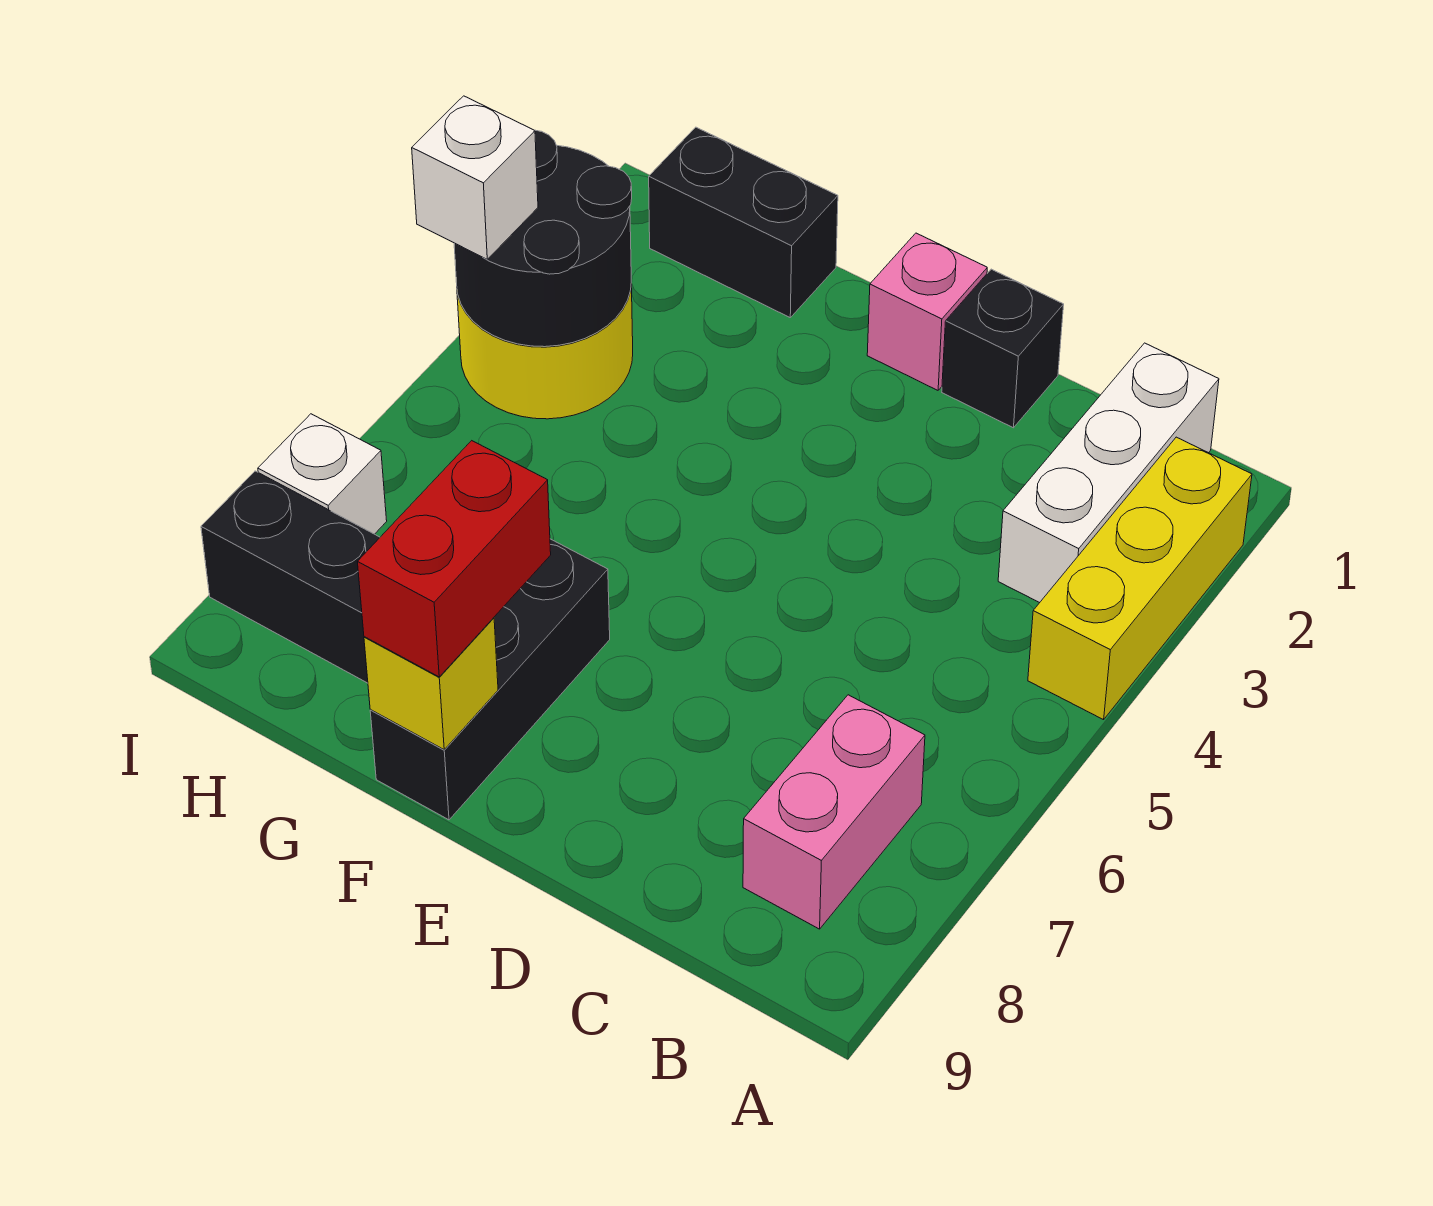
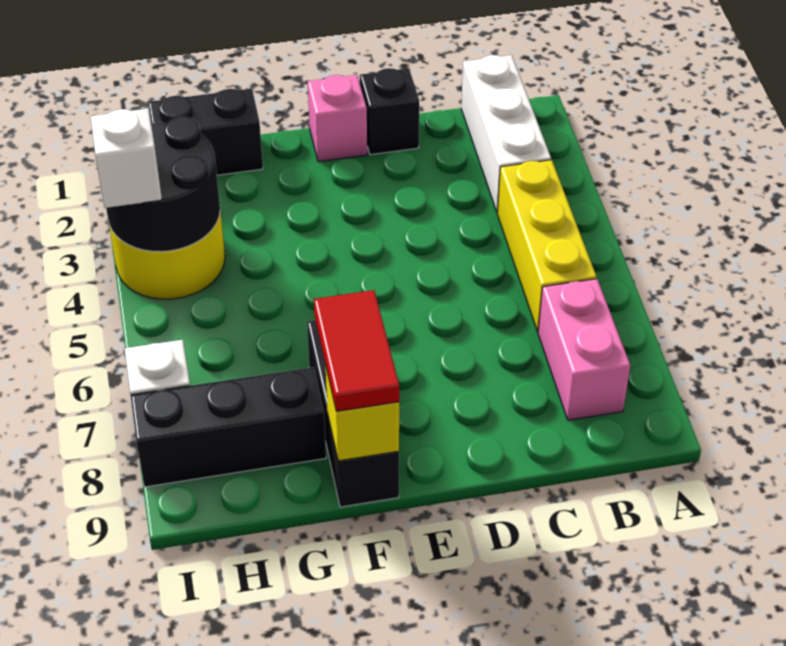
yellow 1x3 brick [1028,437,1252,720] -> yellow 1x3 brick moved to [497,160,596,332]
red 1x2 brick [358,441,551,677] -> red 1x2 tile [314,290,399,411]

